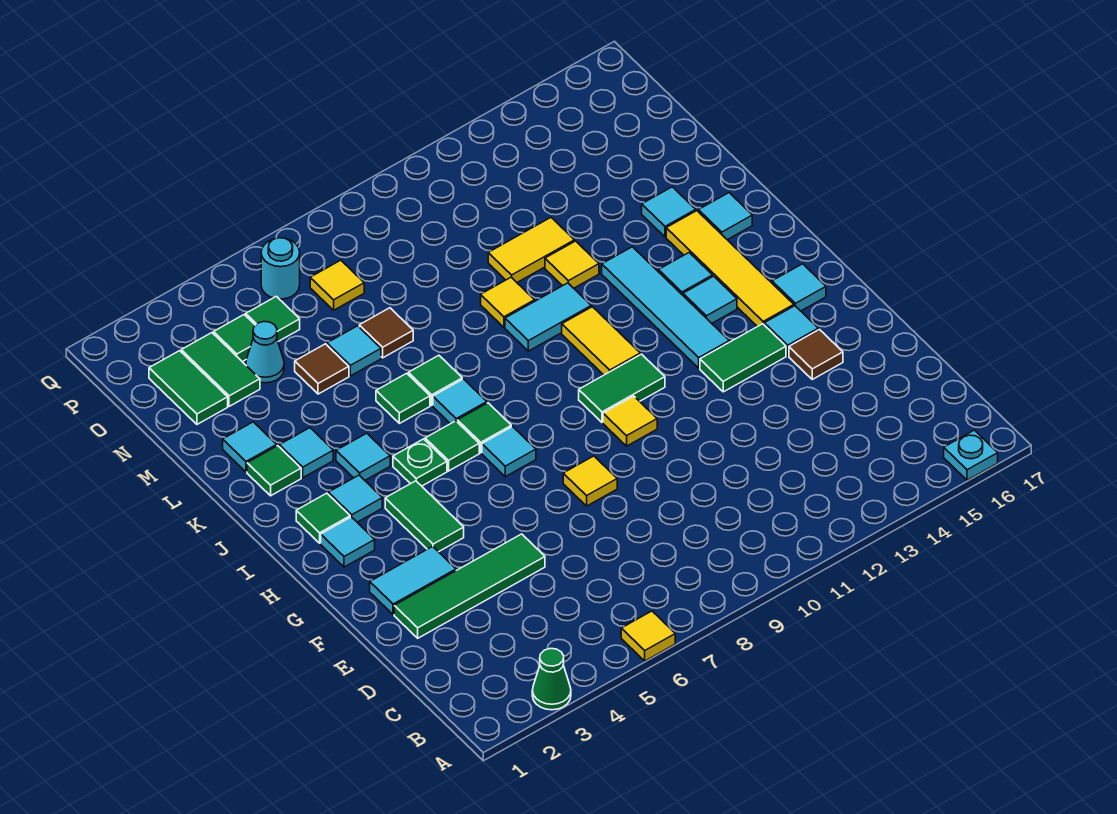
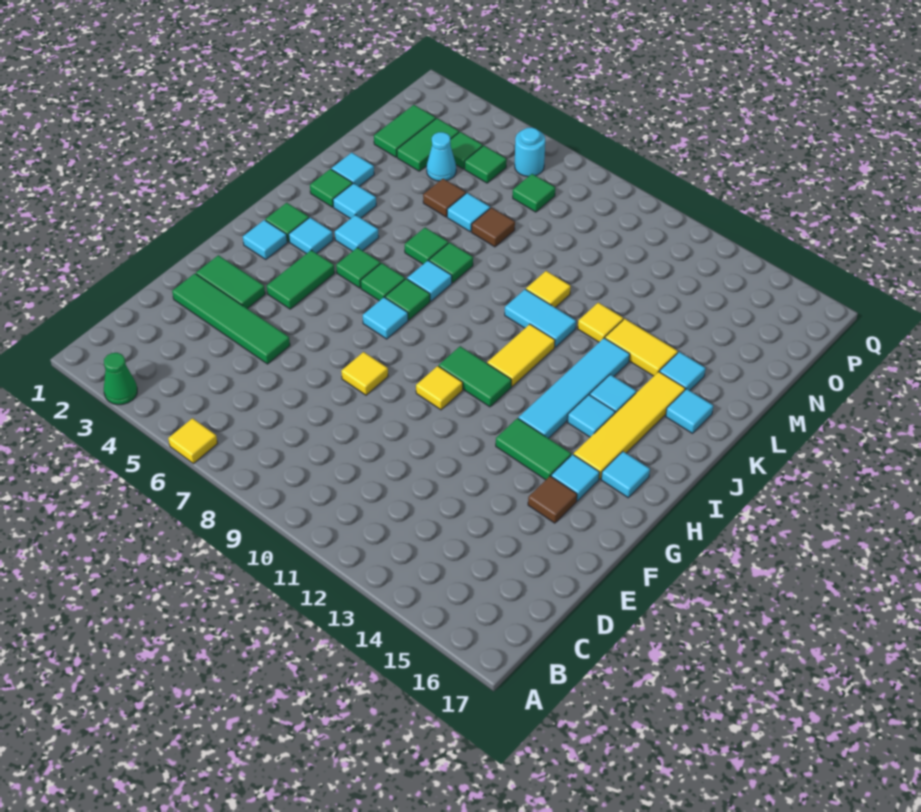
cyan 1x1 plate [944,430,998,480] -> none
cyan 1x2 tile [370,546,456,615] -> green 1x2 tile [196,255,265,309]
green 1x1 plate [393,439,447,486] -> green 1x1 tile [336,248,381,288]
yellow 1x2 tile [488,218,574,282] -> yellow 1x2 tile moved to [605,319,678,376]
yellow 1x1 tile [310,260,364,310] -> green 1x1 tile [513,174,555,212]

